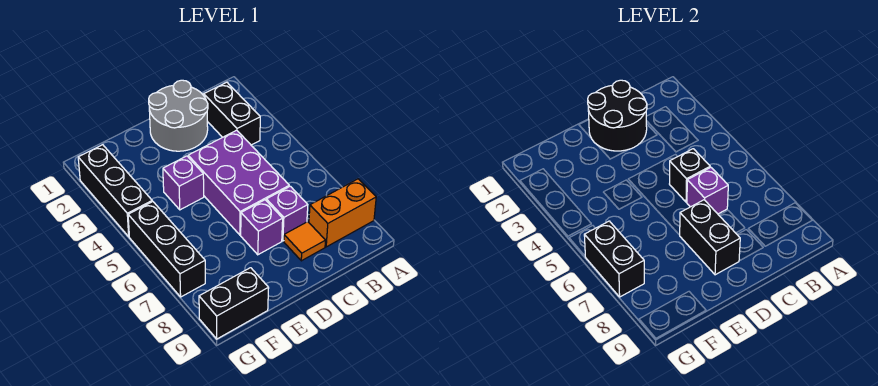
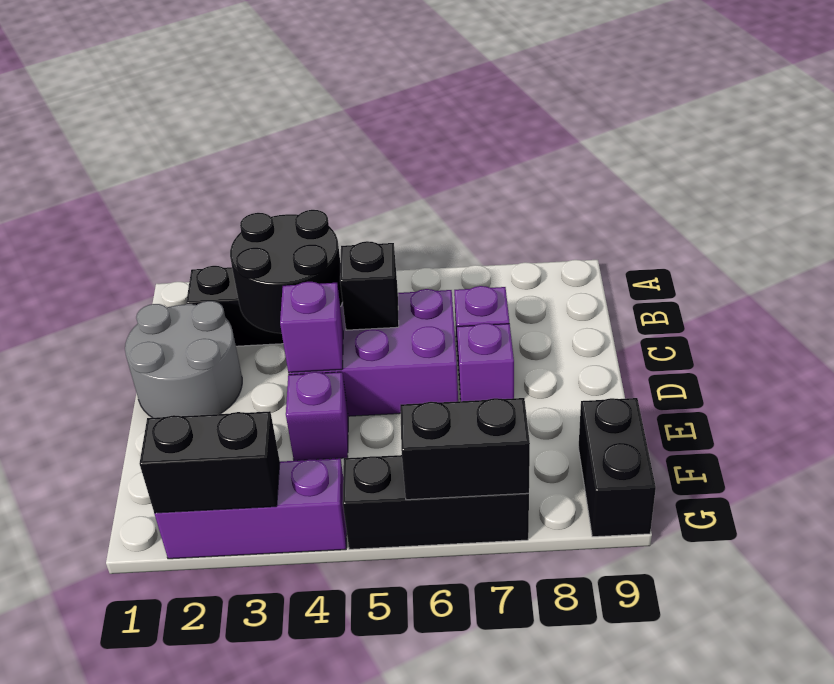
orange 1x2 brick [309,179,376,247] -> none
black 2x2 round brick [588,80,647,151] -> black 2x2 round brick moved to [230,210,343,333]
purple 1x1 brick [687,167,728,214] -> purple 1x1 brick moved to [280,282,343,372]
orange 1x1 tile [284,222,325,261] -> none
black 1x2 brick [680,200,740,275] -> black 1x2 brick moved to [140,411,280,513]
black 1x3 brick [78,145,152,237] -> purple 1x3 brick [154,458,347,559]

